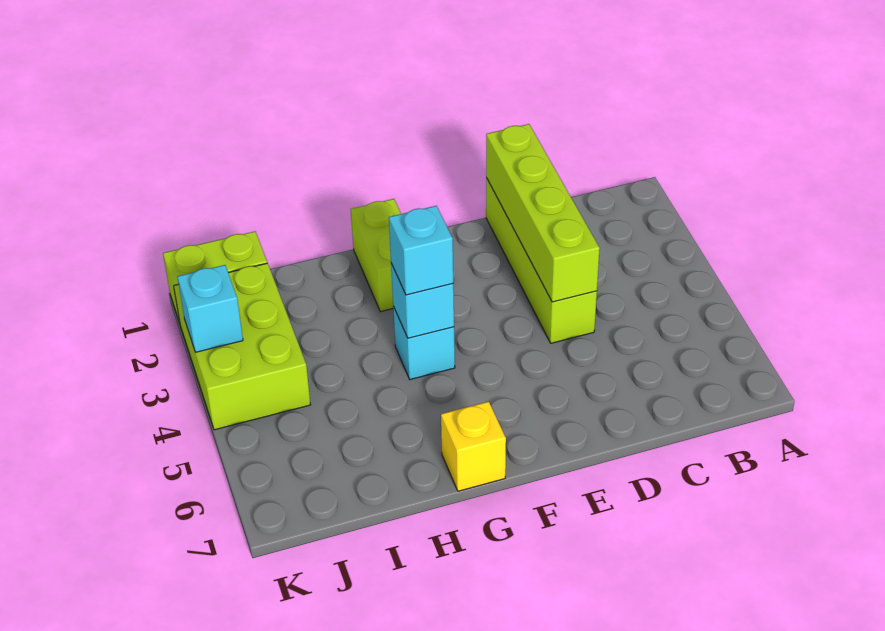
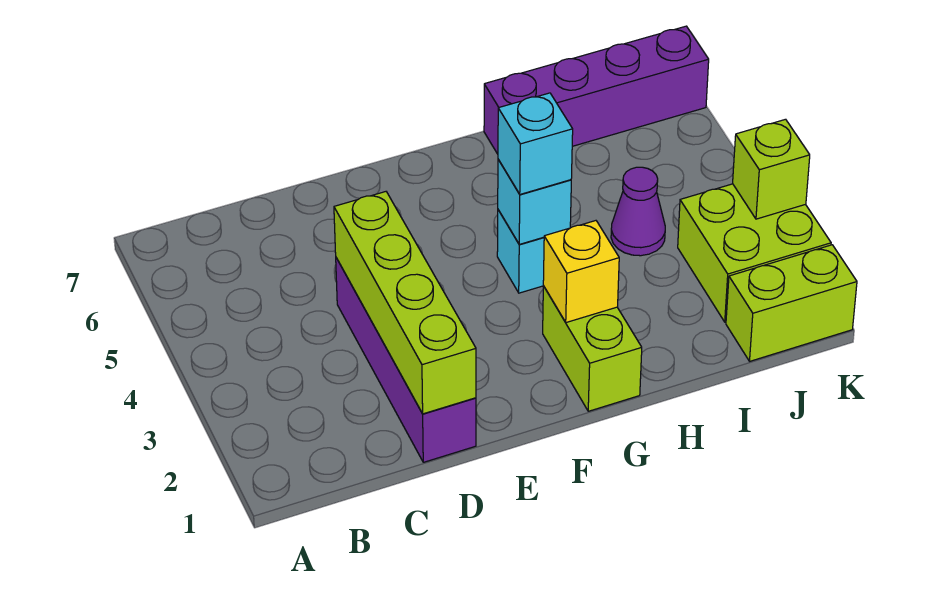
lime 1x4 brick [486,178,597,343] -> purple 1x4 brick [336,258,476,462]
yellow 1x1 brick [441,402,506,491] -> yellow 1x1 brick moved to [543,221,619,323]
none -> purple 1x4 brick [484,26,709,154]
none -> purple 1x1 cone [611,167,665,256]
lime 2x3 brick [174,263,310,430] -> lime 2x2 brick [678,184,831,322]
cyan 1x1 brick [177,265,243,352] -> lime 1x1 brick [733,119,810,219]

